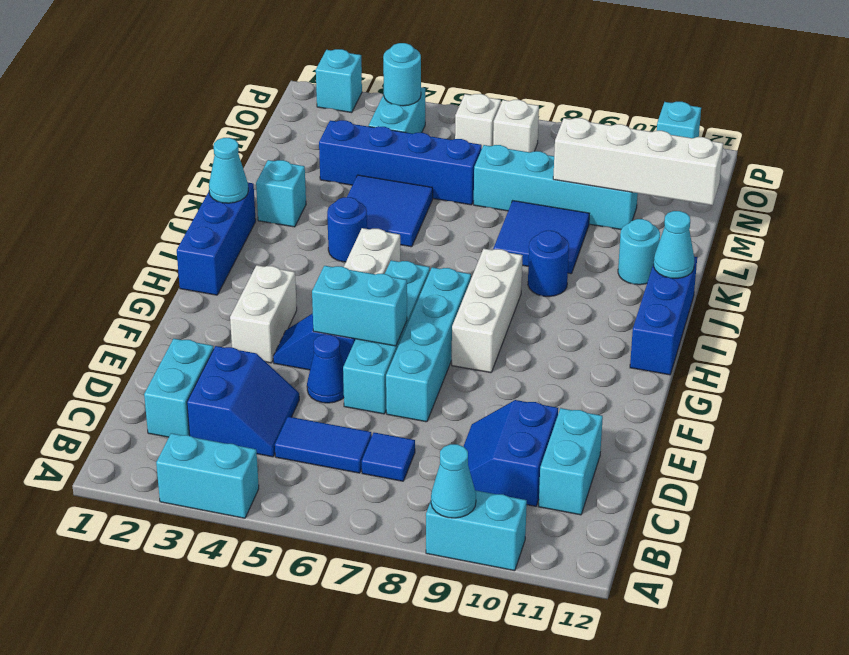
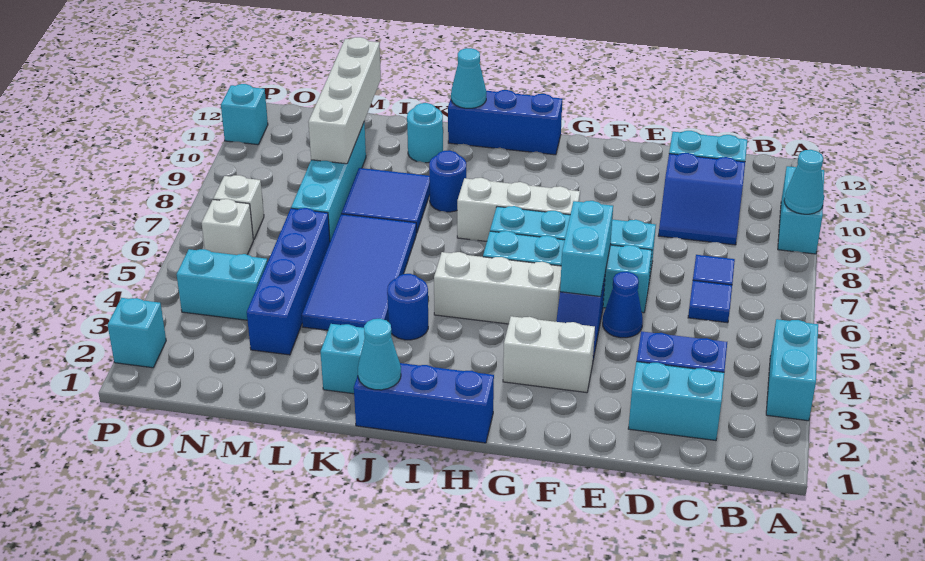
blue 1x2 tile [275,417,372,473] -> blue 1x1 tile [688,280,732,323]
blue 2x2 tile [347,175,433,247] -> blue 2x4 tile [302,214,416,330]
cyan 1x1 round brick [383,43,421,106] -> none

